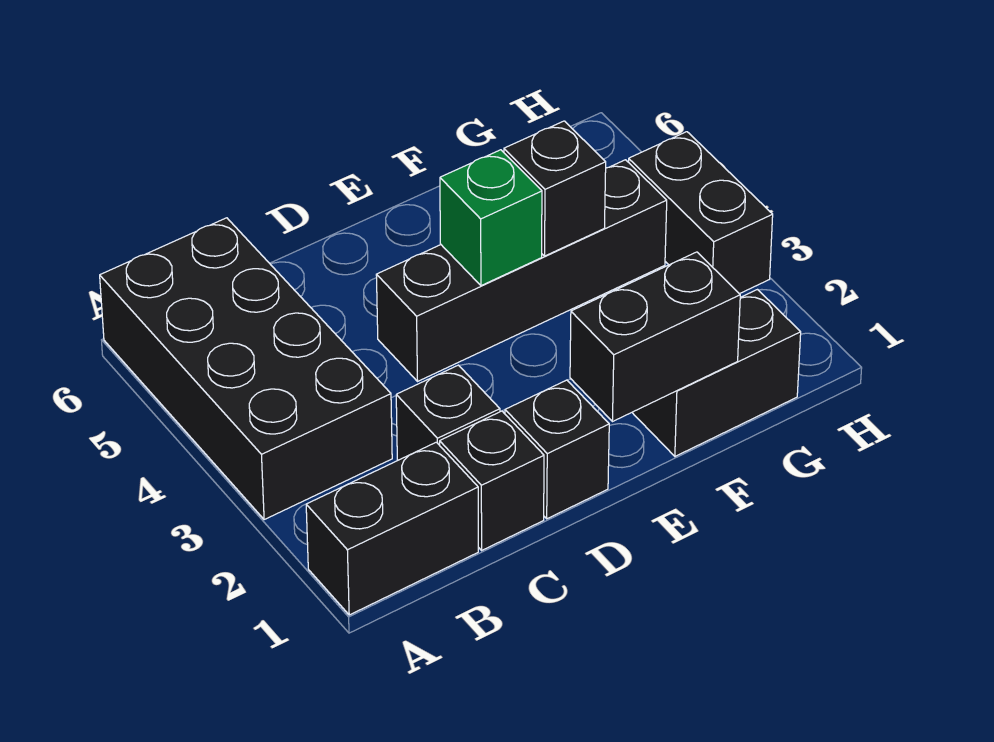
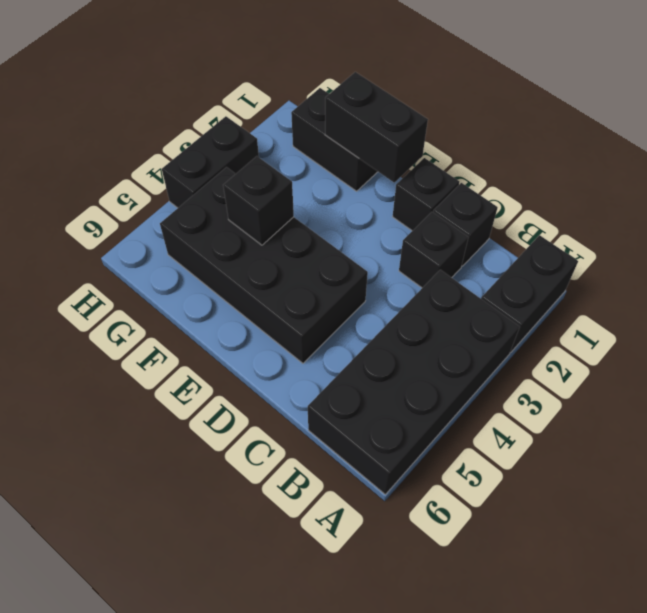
black 1x2 brick [306,442,478,615] -> black 1x2 brick turned to [481,235,578,353]
black 1x4 brick [376,160,667,381] -> black 2x4 brick [160,167,368,363]
green 1x1 brick [440,150,542,286] -> none

